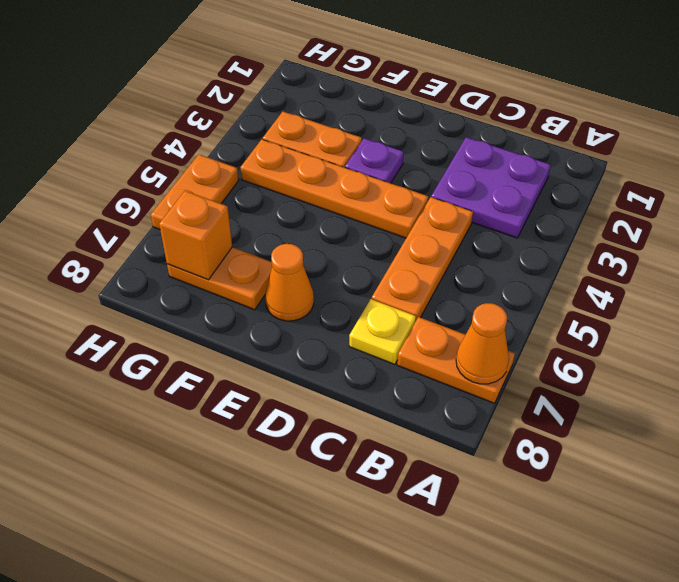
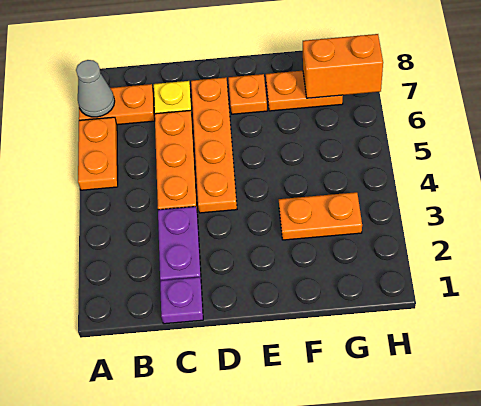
orange 1x1 cone [456,303,509,384] -> grey 1x1 cone [76,60,115,117]
purple 2x2 plate [431,137,551,238] -> purple 1x2 plate [158,207,201,280]
orange 1x4 plate [240,139,428,238] -> orange 1x4 plate turned to [191,77,237,213]
purple 1x1 plate [345,138,404,183] -> purple 1x1 plate moved to [160,277,203,324]
orange 1x1 cone [265,244,314,321] -> orange 1x1 plate [228,74,267,114]
orange 1x1 brick [159,191,232,280] -> orange 1x2 brick [303,34,383,98]
orange 1x2 plate [151,155,239,229] -> orange 1x2 plate moved to [78,117,118,190]

